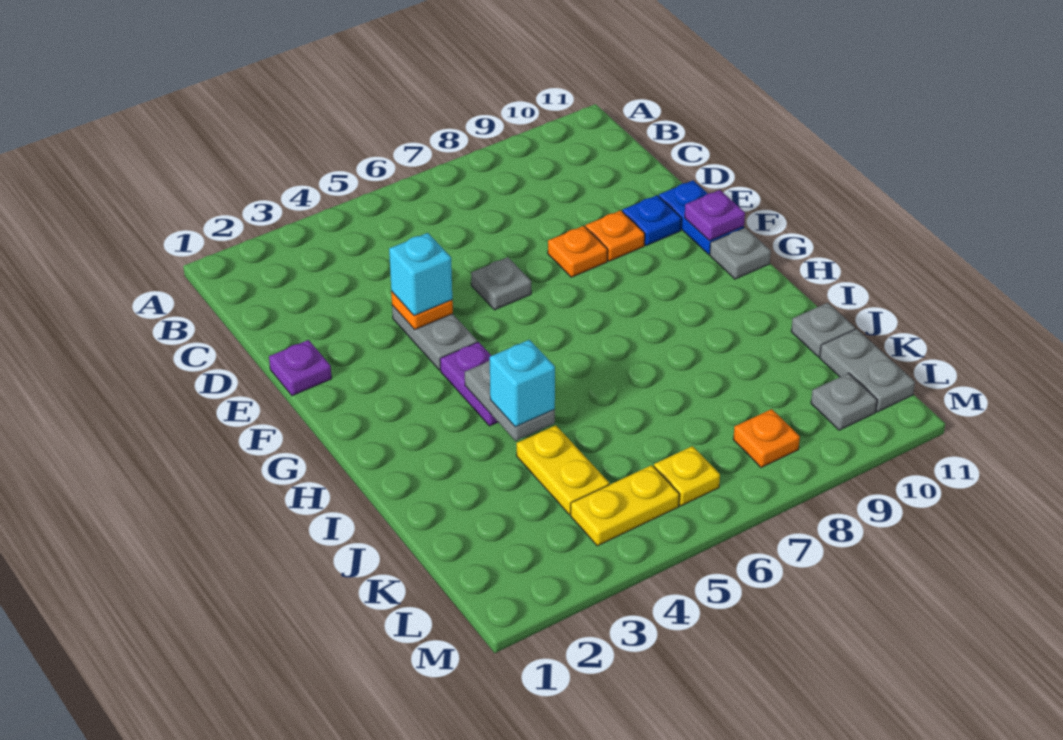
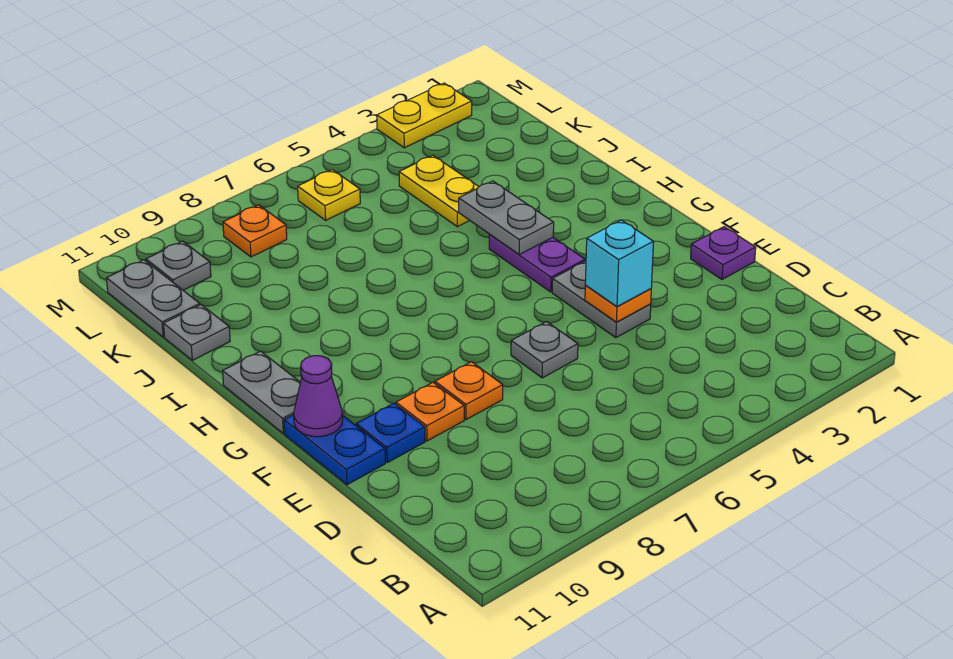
purple 1x1 plate [685,190,745,241] -> purple 1x1 cone [294,356,343,437]
grey 1x1 plate [710,228,771,279] -> grey 1x2 plate [223,351,301,433]
cyan 1x1 brick [490,340,555,427] -> none
yellow 1x2 plate [571,465,679,546] -> yellow 1x2 plate moved to [377,83,472,148]

